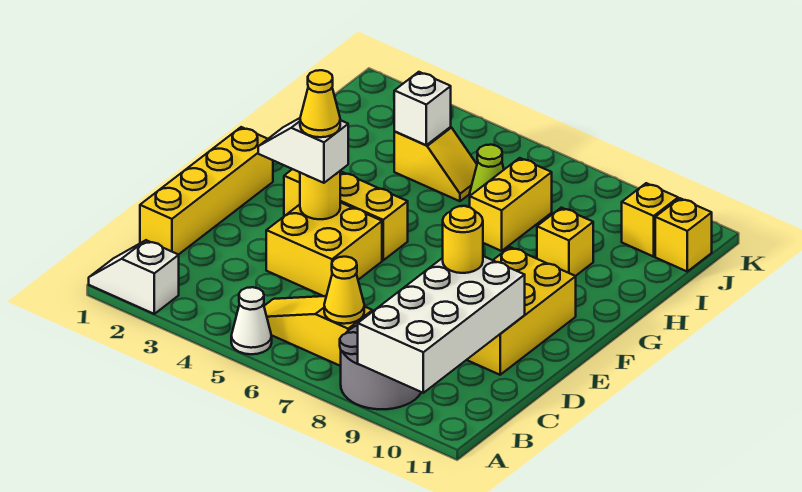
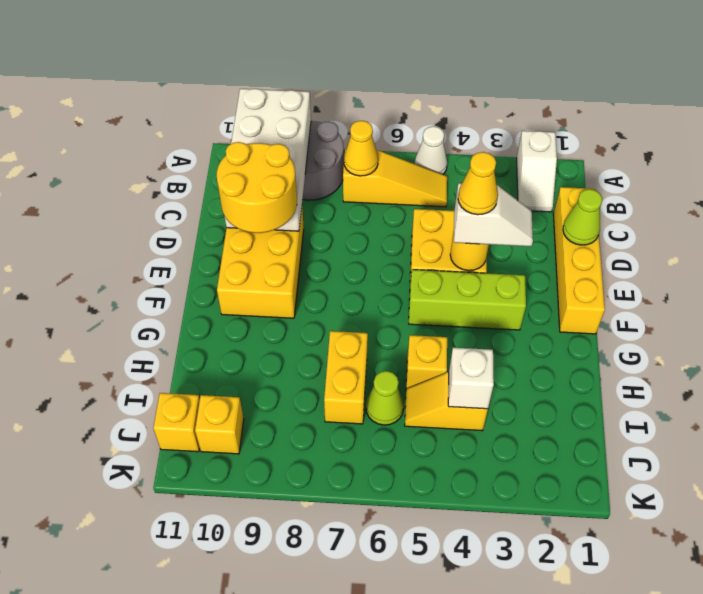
white 1x2 slope [89,240,179,314] -> white 1x2 slope turned to [517,131,557,212]
none -> lime 1x1 cone [563,189,602,245]
yellow 1x1 round brick [443,206,483,273] -> yellow 2x2 round brick [217,142,297,233]
yellow 1x3 brick [284,169,408,260] -> lime 1x3 brick [409,270,526,330]
yellow 1x1 brick [537,208,593,276] -> yellow 1x1 brick moved to [406,335,447,388]

